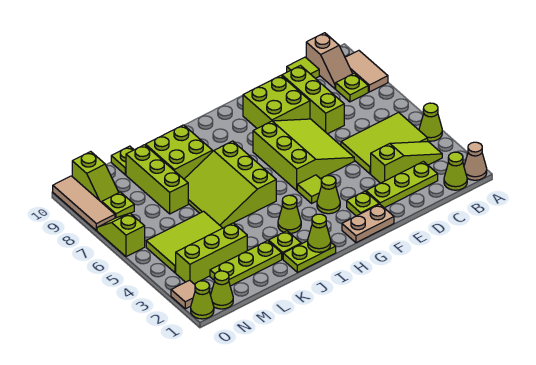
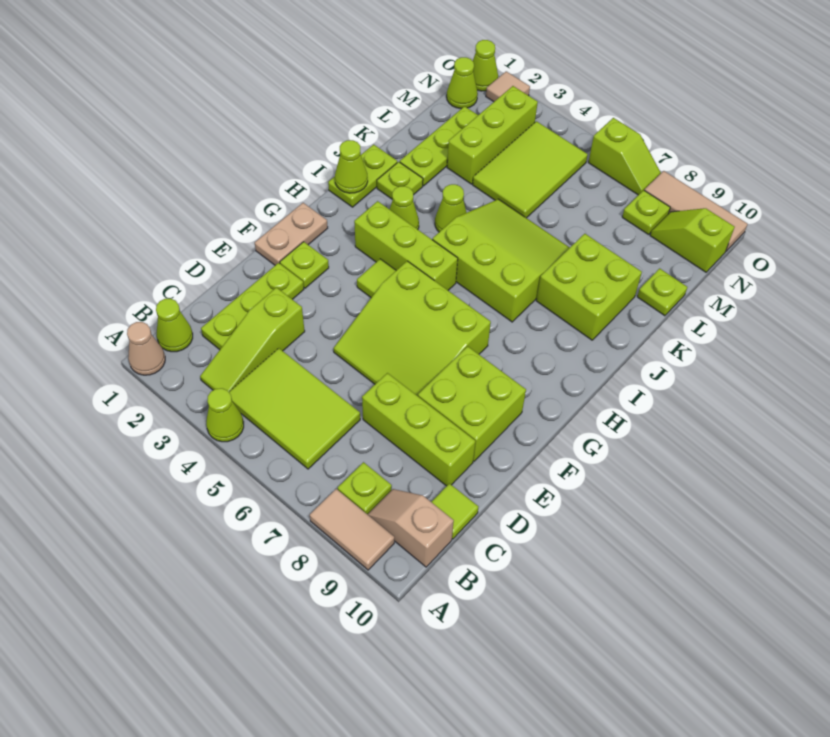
lime 2x3 tile [341,112,428,174] -> lime 2x3 tile turned to [229,348,360,469]
lime 1x1 cone [317,176,340,214] -> lime 1x1 cone moved to [435,184,467,232]
lime 1x3 brick [126,145,188,214] -> lime 1x3 brick moved to [354,201,458,290]

